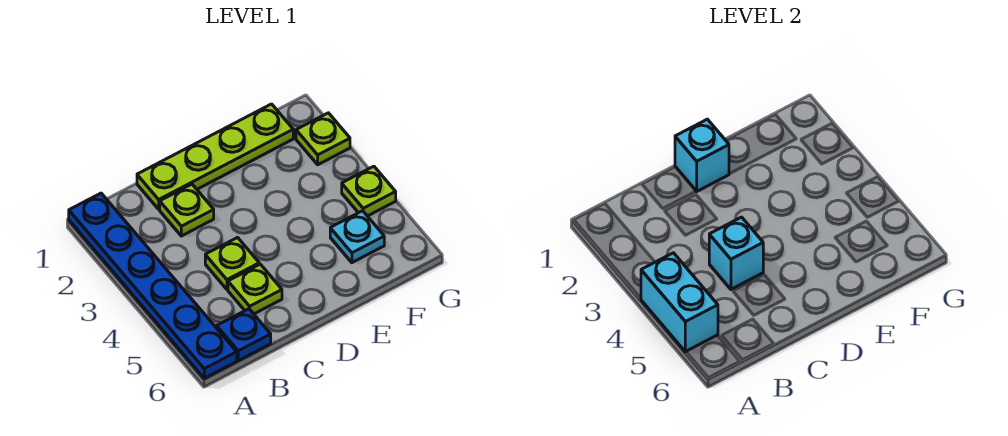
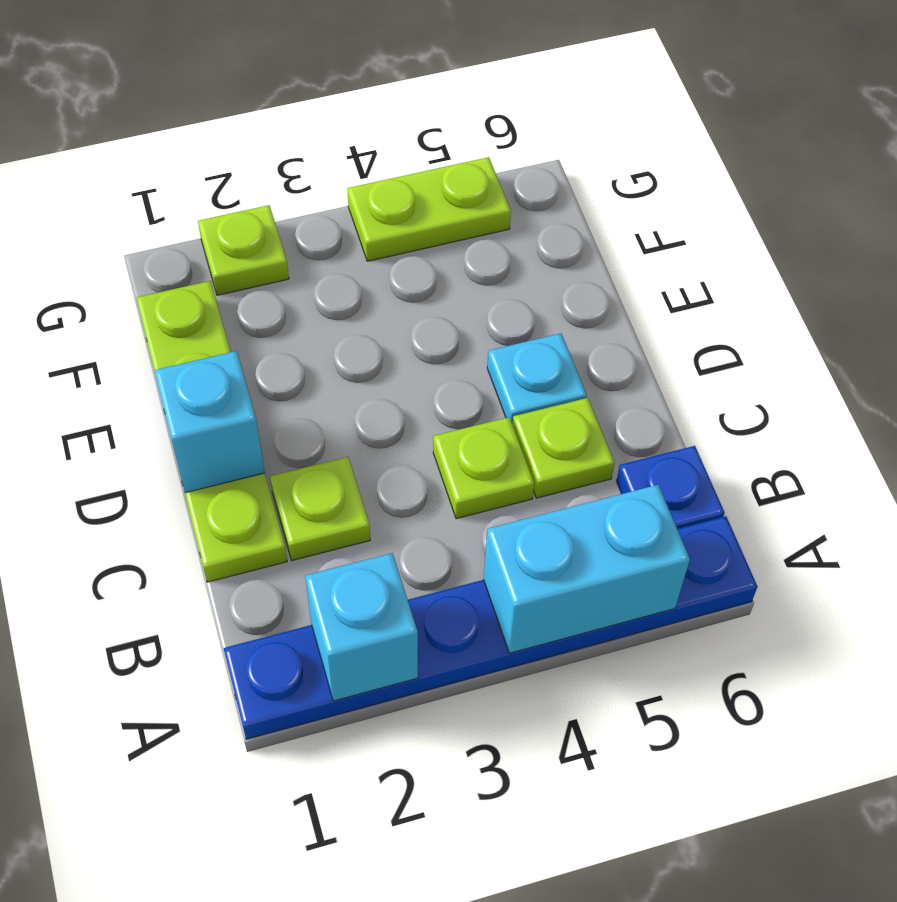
cyan 1x1 brick [709,217,763,289] -> cyan 1x1 brick moved to [305,553,418,701]
cyan 1x1 plate [330,211,384,263] -> cyan 1x1 plate moved to [487,333,587,425]
lime 1x1 plate [342,166,396,216] -> lime 1x2 plate [347,157,511,261]

